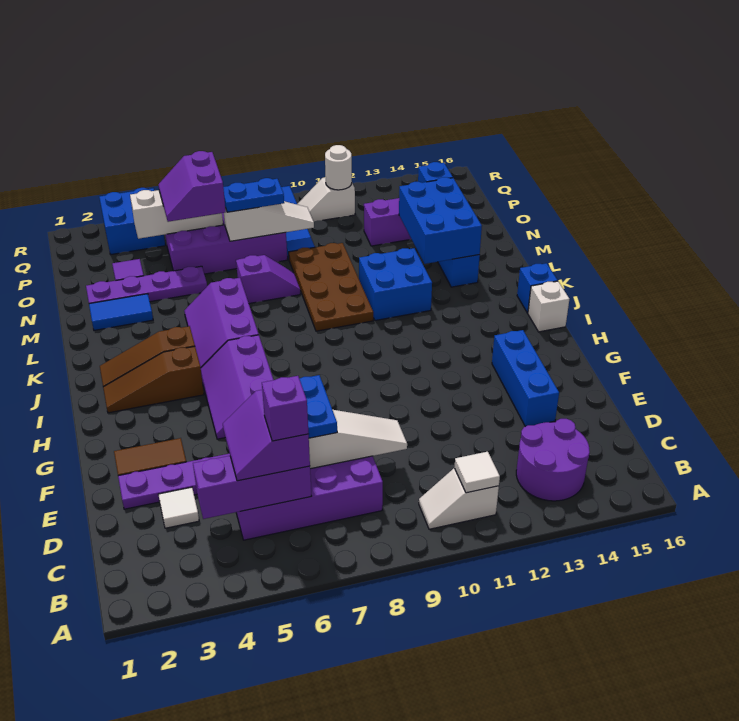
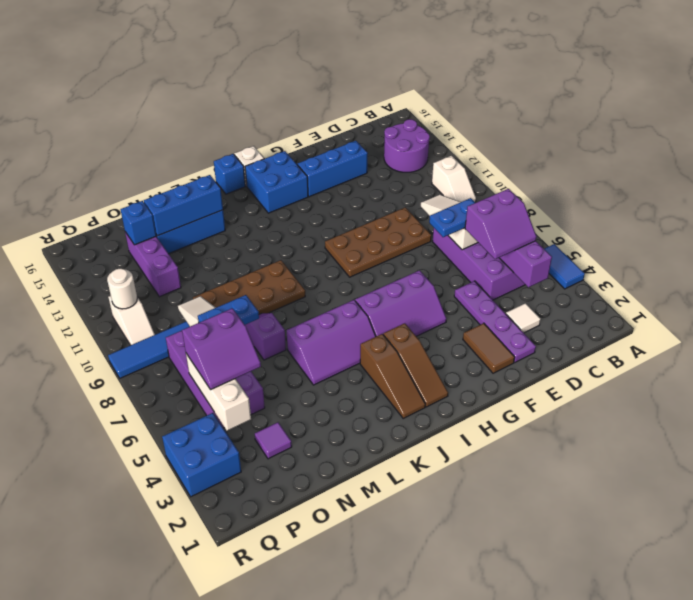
white 1x1 tile [455,452,500,493] -> none
purple 1x1 brick [262,376,309,441] -> none
none -> brown 2x4 plate [325,207,431,277]
blue 2x2 brick [359,248,432,320] -> blue 2x2 brick moved to [245,151,308,213]
blue 2x3 brick [399,177,482,264] -> blue 1x3 brick [144,175,223,236]
blue 1x2 tile [89,294,153,330] -> blue 1x2 tile moved to [545,244,585,289]
purple 1x4 plate [86,266,207,304] -> none
blue 1x2 plate [223,178,284,212] -> blue 1x2 plate turned to [198,295,259,325]

